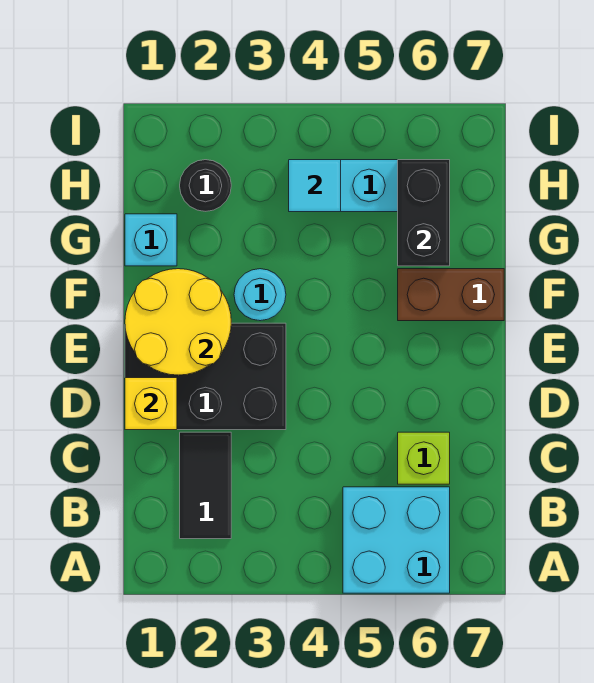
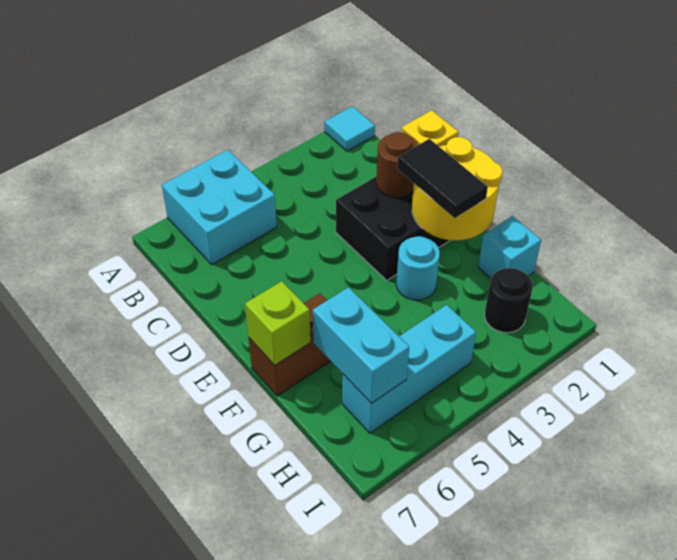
black 1x2 tile [180,432,231,539] -> black 1x2 tile moved to [397,139,488,218]
lime 1x1 brick [398,432,450,484] -> lime 1x1 brick moved to [245,281,310,365]
none -> brown 1x1 round brick [376,132,418,197]
black 1x2 brick [398,160,450,266] -> cyan 1x2 brick [313,287,409,403]
cyan 1x1 tile [289,160,341,212] -> cyan 1x1 tile moved to [325,106,375,151]

